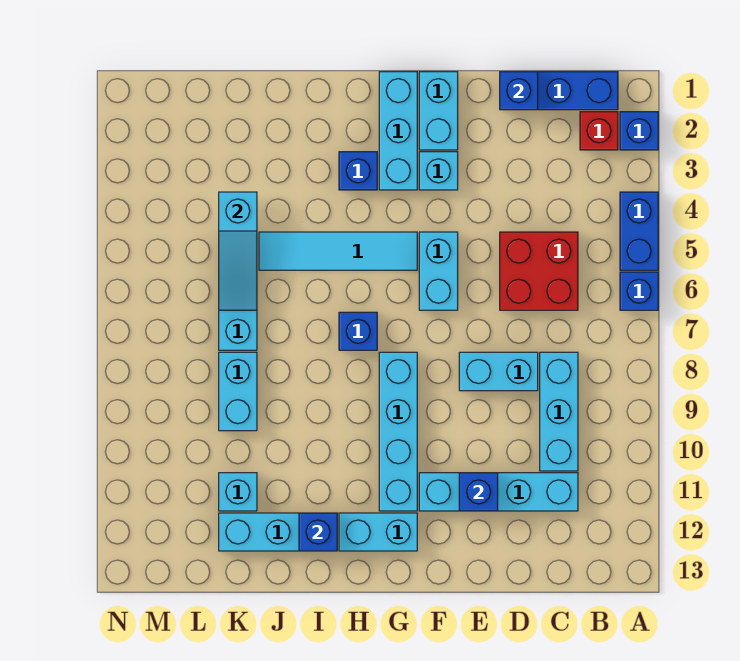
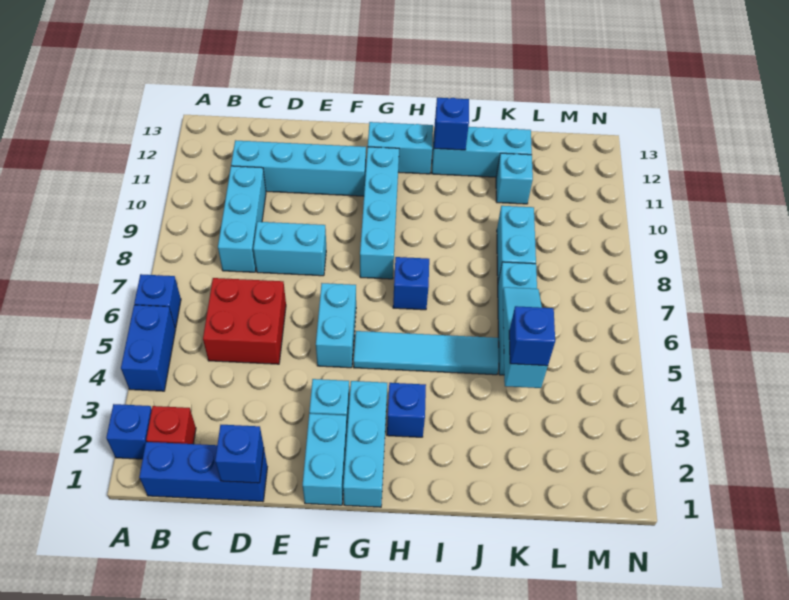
blue 1x1 brick [459,473,498,511] -> blue 1x1 brick moved to [509,306,555,366]

